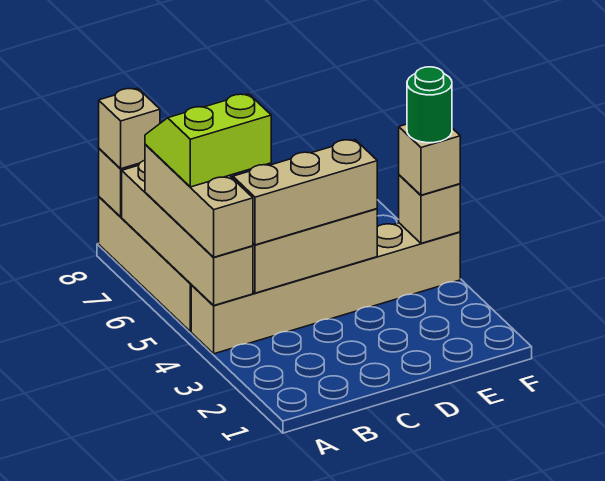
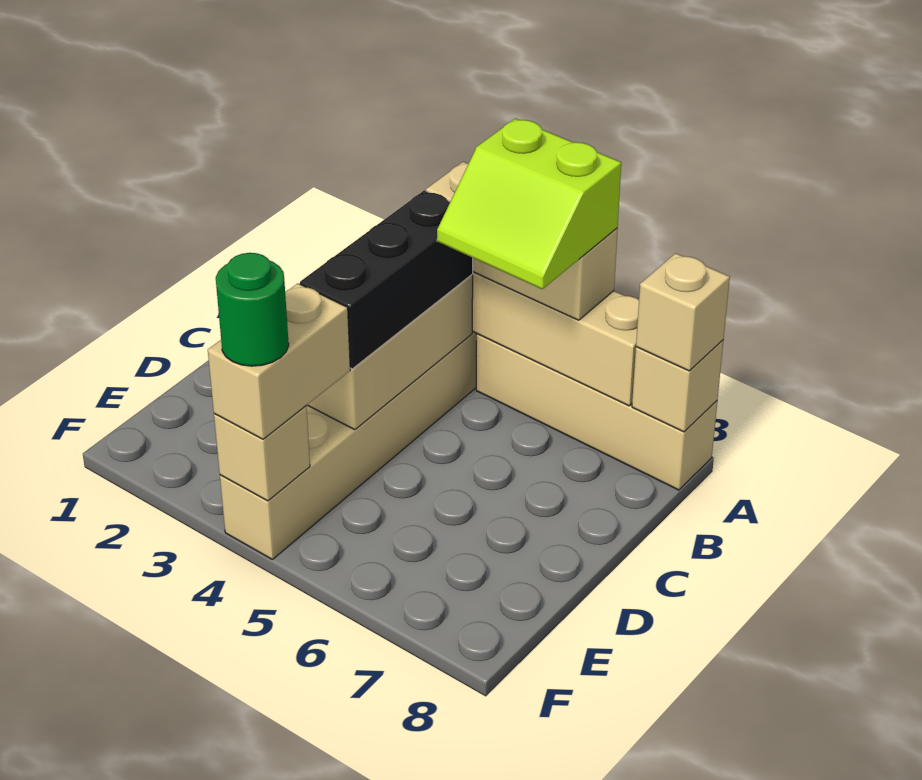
lime 2x2 slope [145,94,271,187] -> lime 2x2 slope turned to [437,119,621,289]
tan 1x3 brick [233,140,377,245] -> black 1x3 brick [300,191,473,369]
tan 1x1 brick [399,124,460,195] -> tan 1x2 brick [208,283,350,439]

